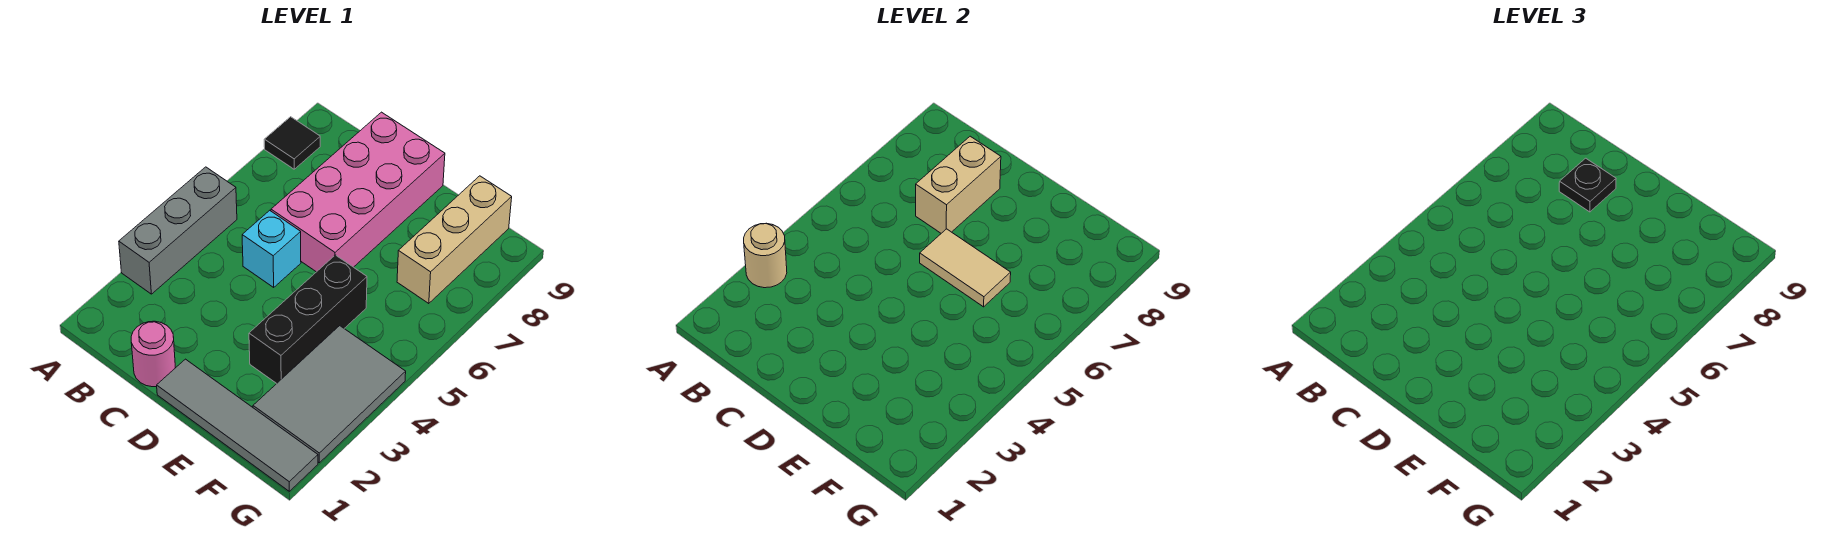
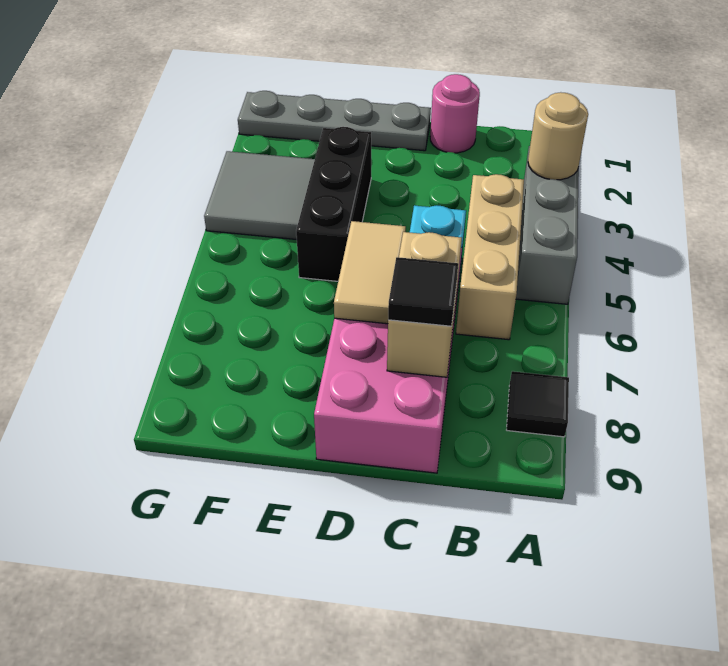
black 1x1 plate [1559,158,1616,212] -> black 1x1 tile [388,257,458,326]
grey 1x4 tile [157,359,318,491] -> grey 1x4 plate [238,91,431,151]
tan 1x2 tile [920,229,1011,307] -> tan 1x2 tile turned to [334,221,406,324]
grey 2x3 tile [253,326,406,463] -> grey 2x2 tile [204,151,315,240]
tan 1x3 brick [397,176,512,304] -> tan 1x3 brick moved to [456,174,524,340]

